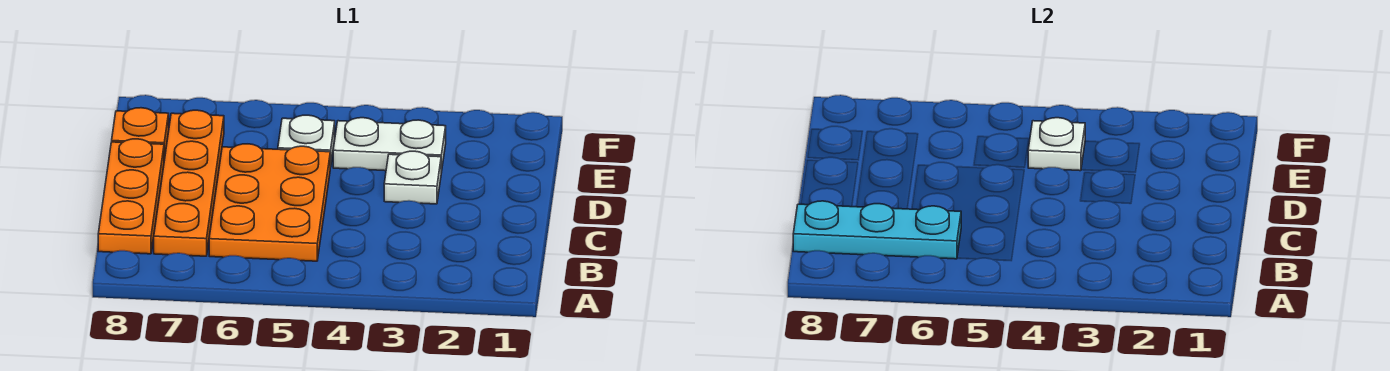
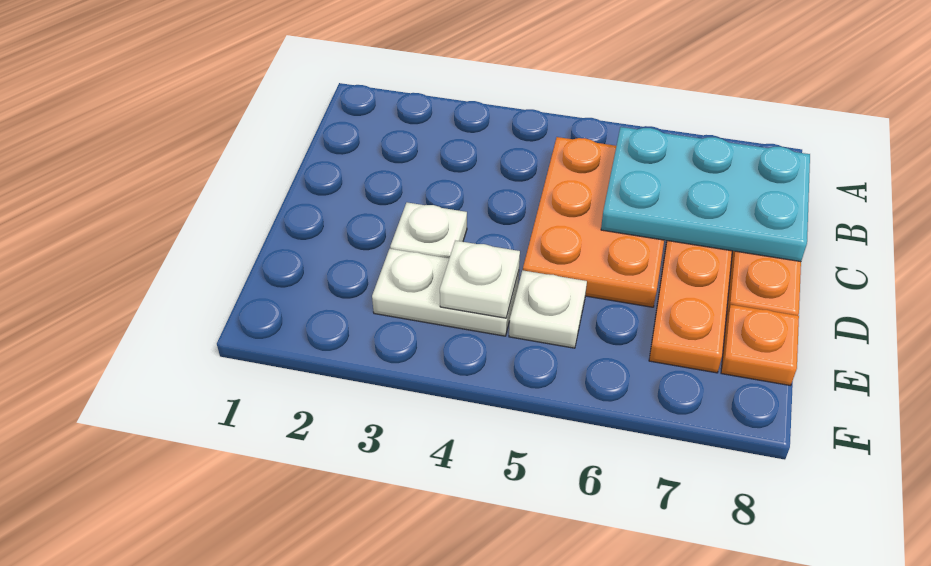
cyan 1x3 plate [793,201,961,259] -> cyan 2x3 plate [601,127,810,262]

